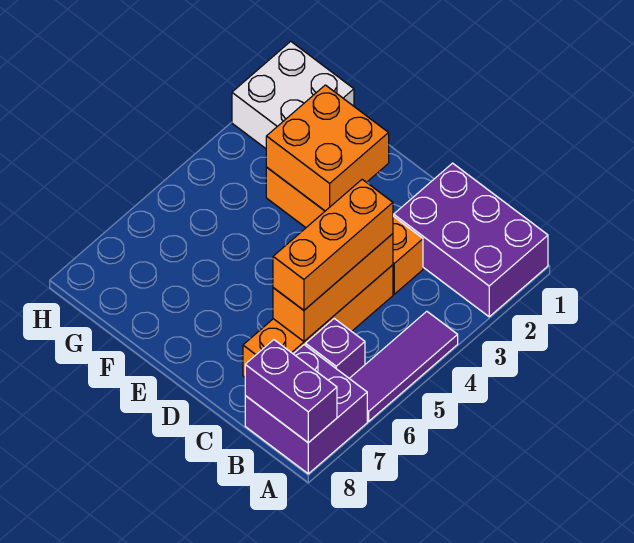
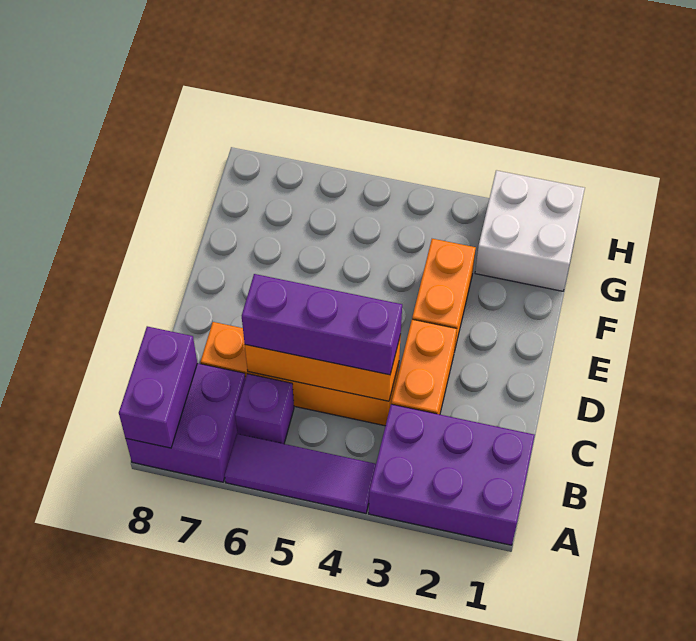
purple 2x3 brick [394,163,548,317] -> purple 2x3 brick turned to [369,404,535,545]
orange 1x3 brick [273,179,393,310] -> purple 1x3 brick [242,274,402,375]
orange 2x2 brick [266,85,389,211] -> none

